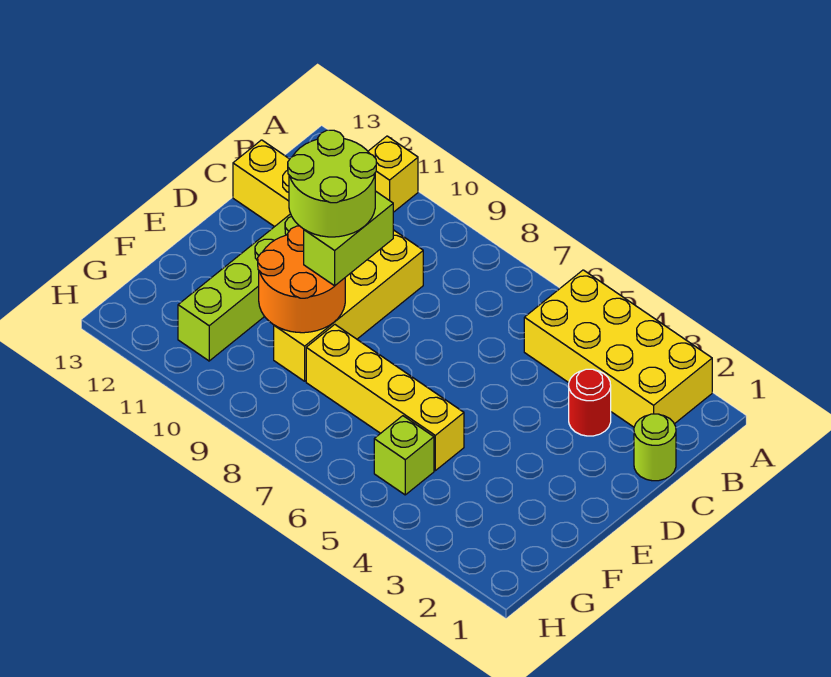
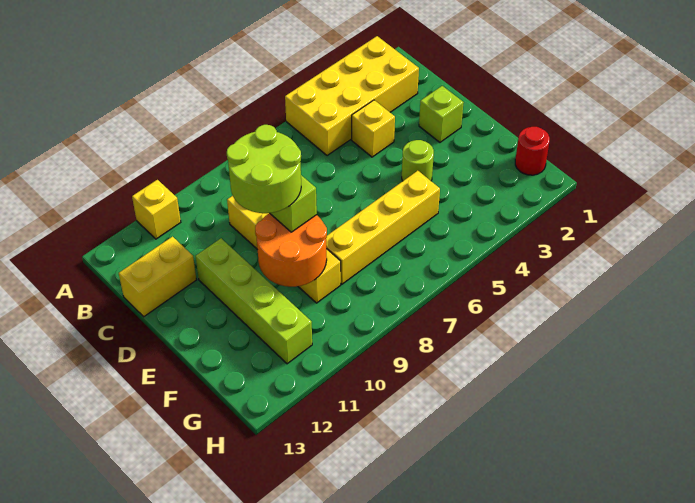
lime 1x1 round brick [634,414,676,481] -> lime 1x1 round brick moved to [402,140,434,181]
red 1x1 round brick [569,369,611,436] -> red 1x1 round brick moved to [515,127,550,175]
none -> yellow 1x1 brick [352,100,395,157]
lime 1x1 brick [374,416,434,495] -> lime 1x1 brick moved to [419,86,464,142]

